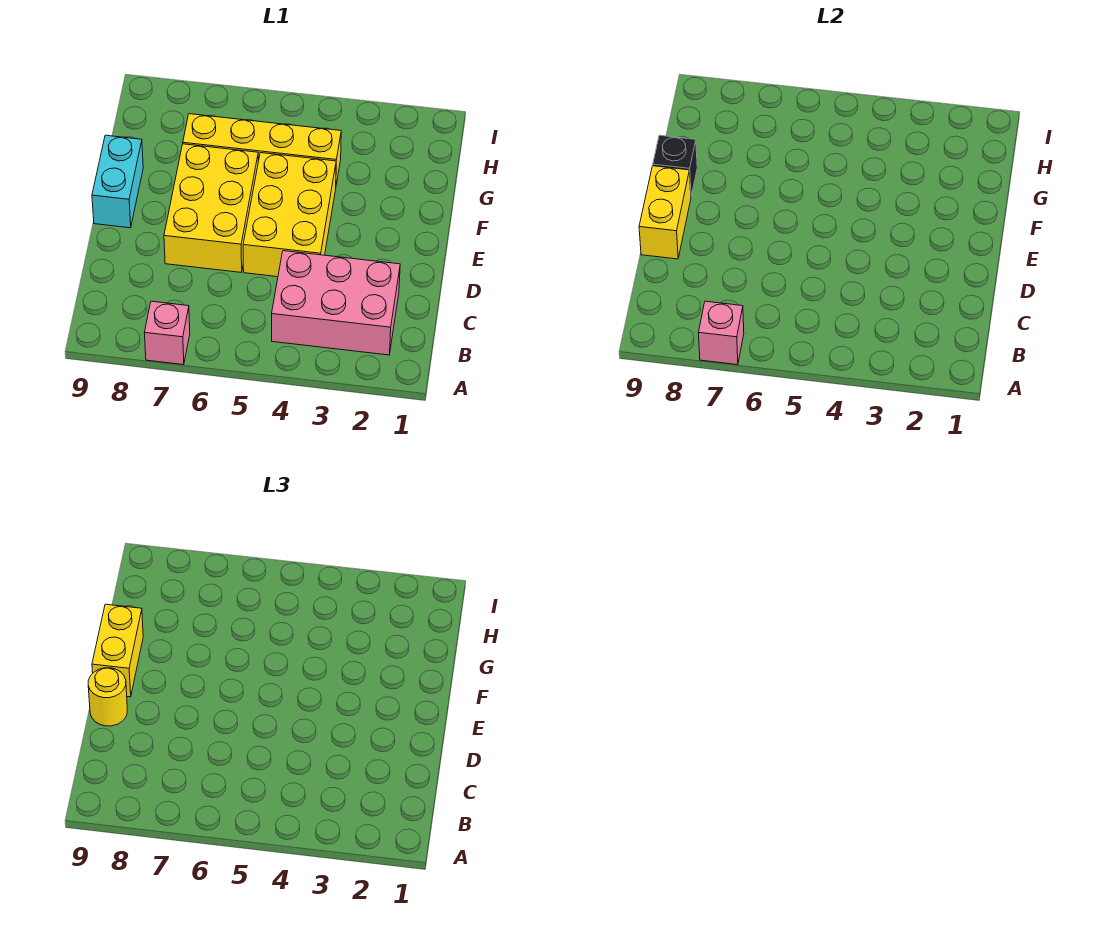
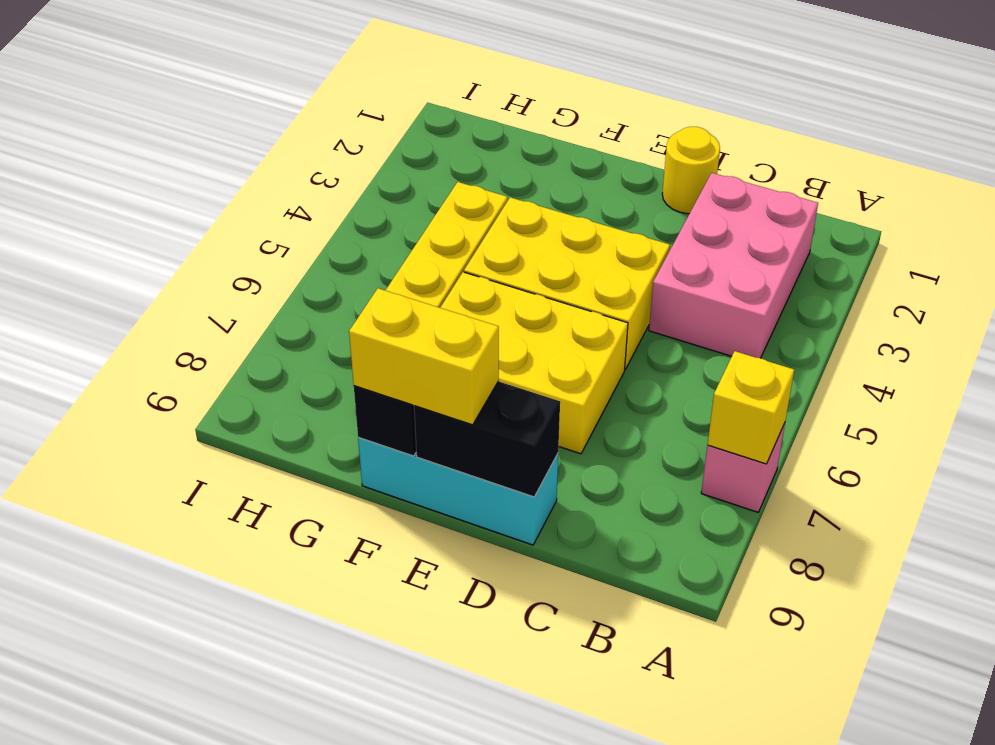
pink 1x1 brick [698,301,744,365] -> yellow 1x1 brick [707,351,794,464]
yellow 1x2 brick [639,166,691,259] -> black 1x2 brick [414,381,560,497]
yellow 1x1 round brick [88,668,127,726] -> yellow 1x1 round brick moved to [662,127,720,214]
cyan 1x2 brick [92,135,143,228] -> cyan 1x3 brick [358,438,558,545]

